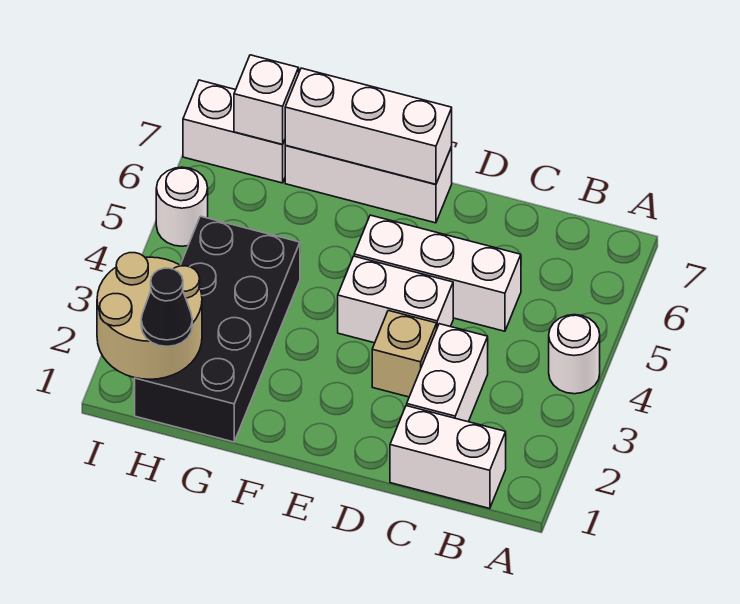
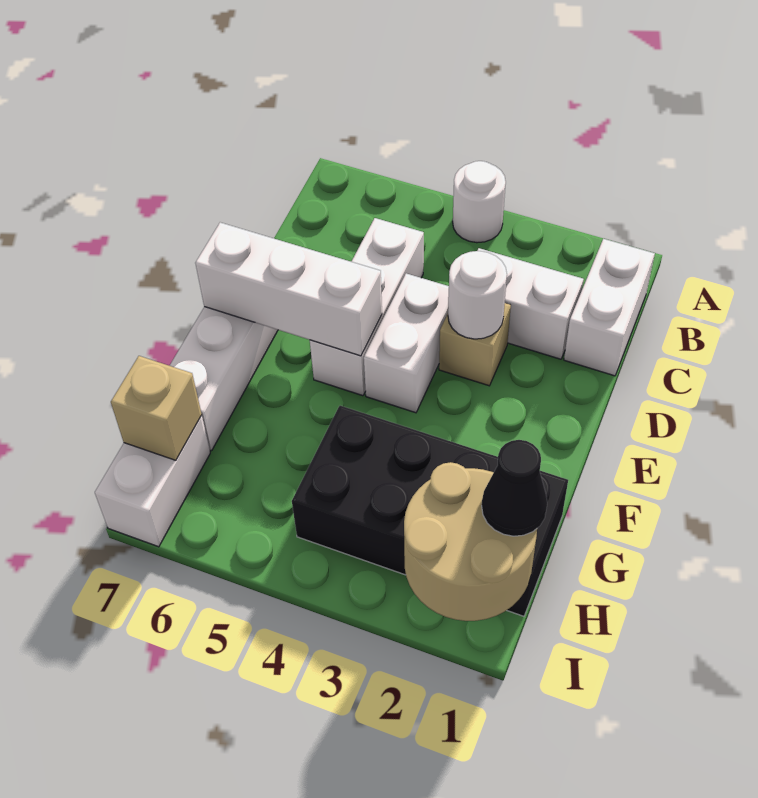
white 1x3 brick [285,68,452,184] -> white 1x3 brick turned to [195,222,382,356]
white 1x1 brick [234,55,299,145] -> tan 1x1 brick [111,356,202,460]
white 1x1 round brick [156,167,208,246] -> white 1x1 round brick moved to [448,251,507,339]

